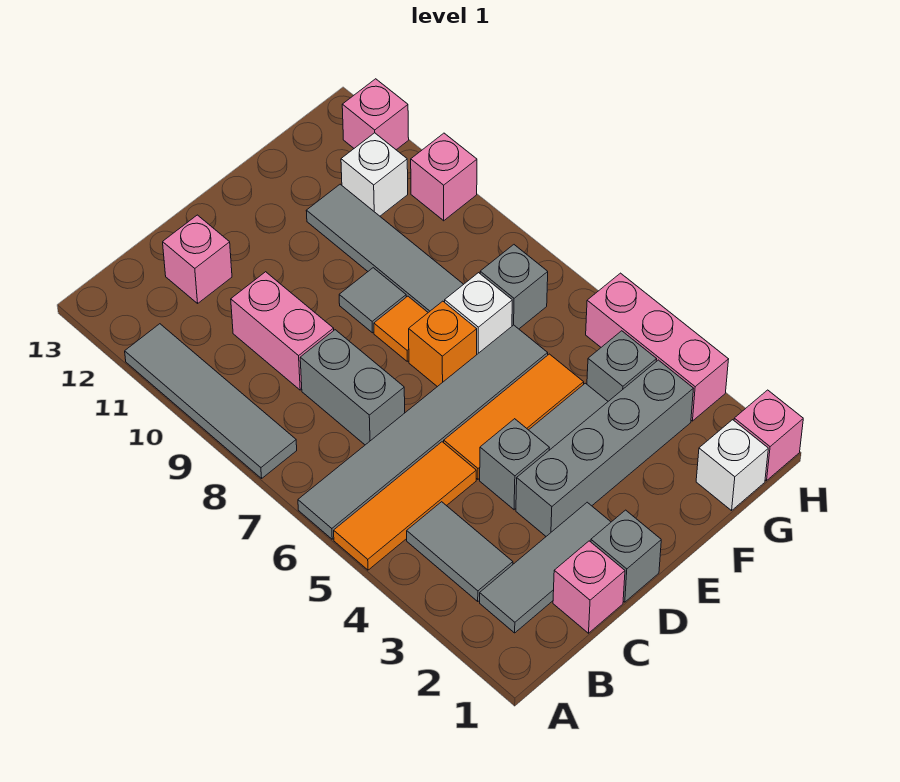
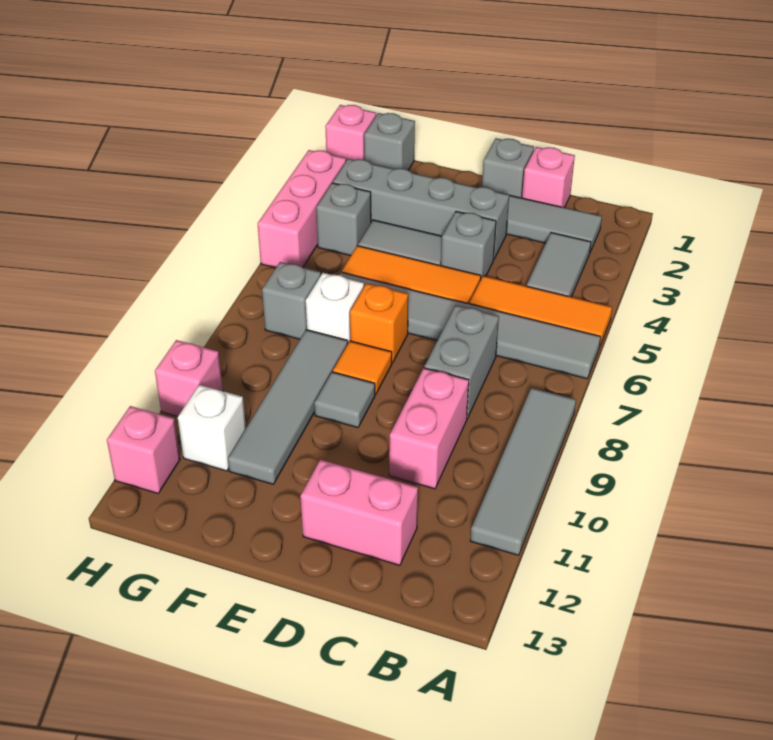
pink 1x1 brick [163,215,232,303] -> pink 1x2 brick [300,460,418,565]
white 1x1 brick [696,420,768,511] -> grey 1x1 brick [364,113,415,170]

